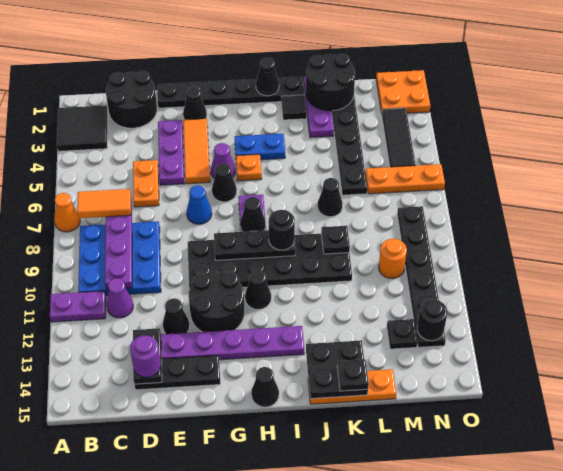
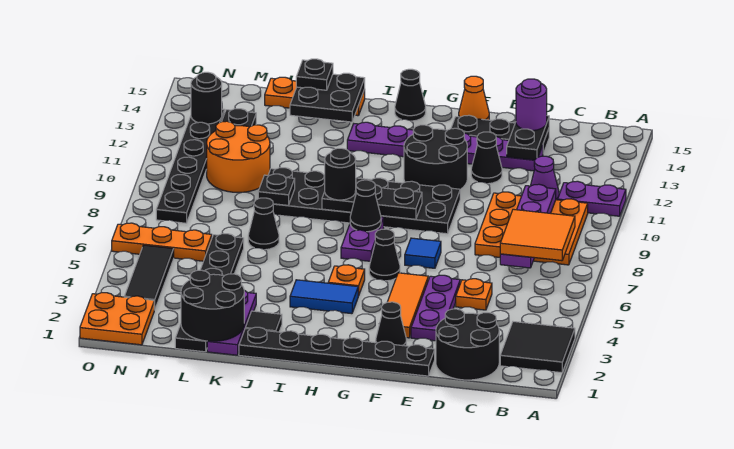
orange 1x1 cone [54,193,80,232] -> orange 1x1 cone moved to [459,76,489,120]
orange 1x2 tile [77,189,131,218] -> orange 2x2 tile [500,209,575,261]
blue 3x3 plate [78,221,161,296] -> orange 3x3 plate [475,192,588,265]
orange 1x2 plate [133,160,159,207] -> orange 1x1 plate [456,279,492,310]
blue 1x1 cone [187,185,212,224] -> blue 1x1 tile [405,238,441,268]
purple 1x1 cone [211,143,235,179] -> none
blue 1x2 plate [235,134,285,160] -> blue 1x2 tile [290,280,358,314]
black 1x1 cone [245,270,271,309] -> none
black 1x1 cone [256,58,279,96] -> none
orange 1x1 round brick [379,239,407,279] -> orange 2x2 round brick [207,121,270,192]

